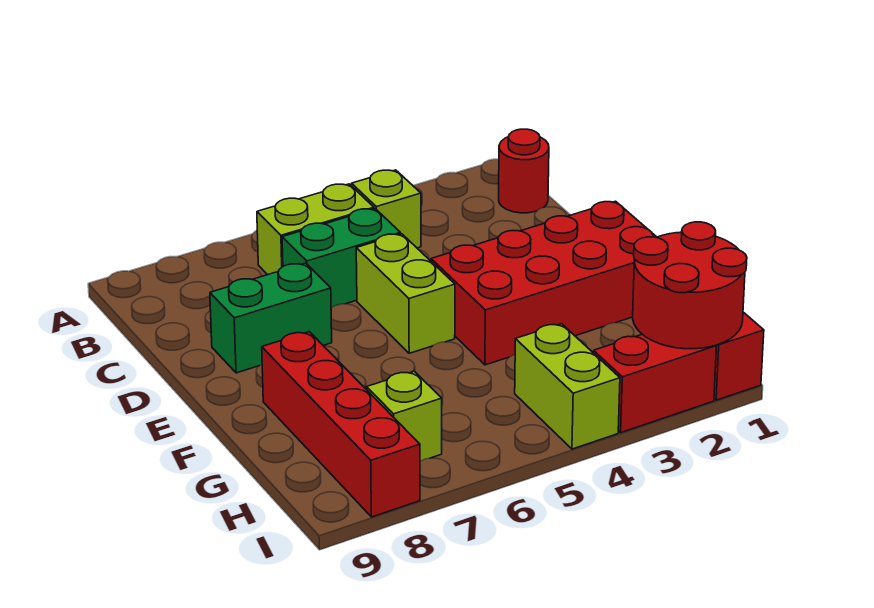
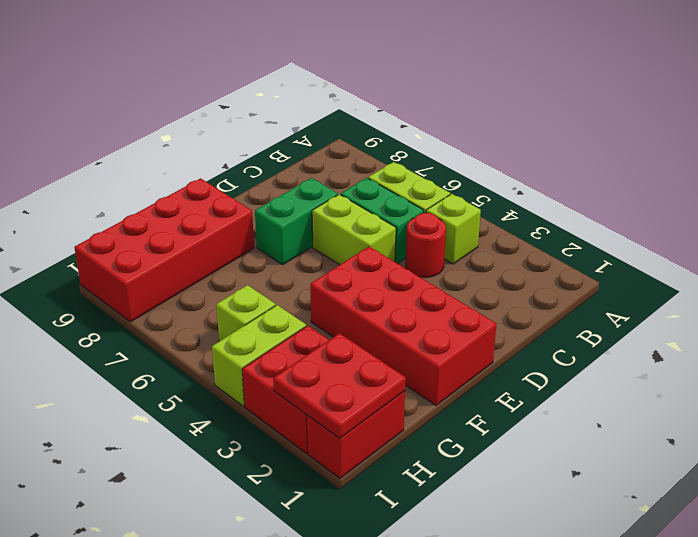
red 1x1 round brick [499,129,549,213] -> red 1x1 round brick moved to [406,213,446,277]
lime 1x2 brick [356,234,455,353] -> lime 1x2 brick turned to [312,194,396,265]
green 1x2 brick [210,263,332,373] -> green 1x2 brick turned to [255,178,338,265]
red 1x4 brick [262,332,420,517] -> red 2x4 brick [74,178,254,322]
red 2x2 round brick [633,222,747,349] -> red 2x2 plate [273,333,406,439]
lime 1x1 brick [367,371,442,461] -> lime 1x1 brick moved to [216,285,276,341]
red 1x2 brick [593,334,716,432] -> red 2x2 brick [242,326,329,453]

